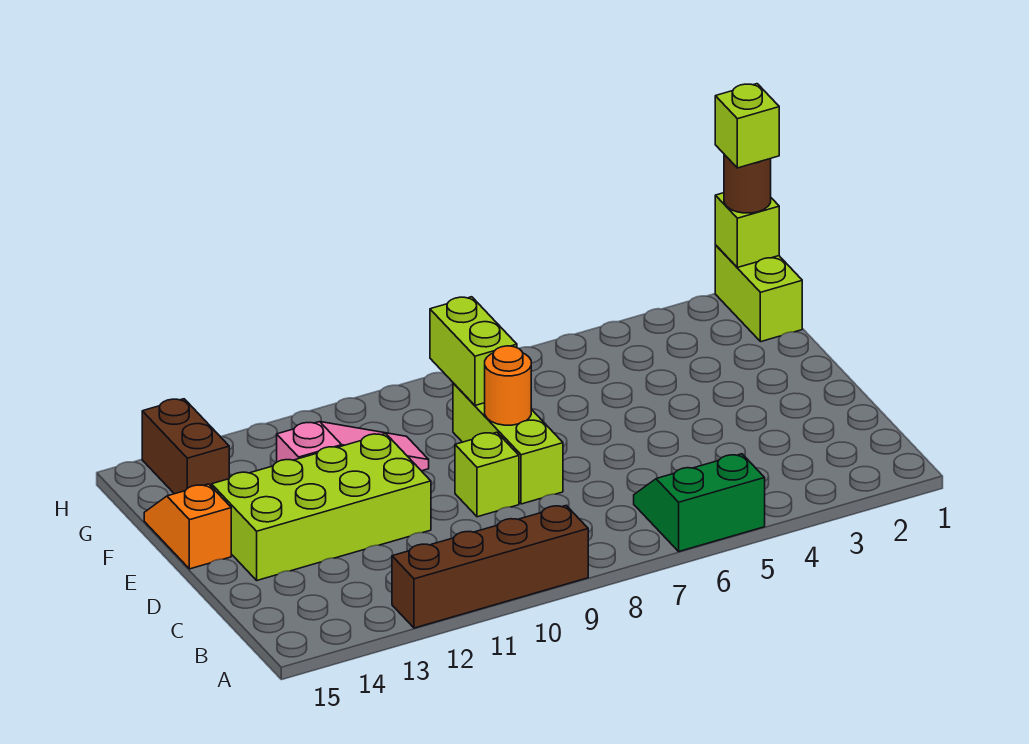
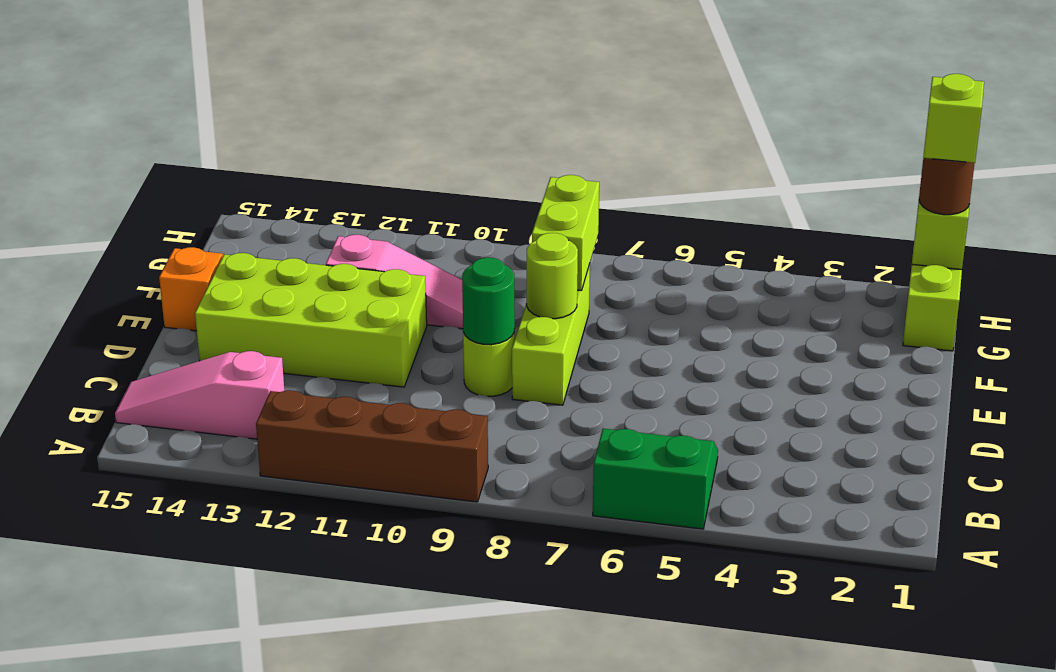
none -> pink 1x3 slope [115,351,284,439]
lime 1x1 brick [455,432,519,517] -> lime 1x1 round brick [463,329,515,396]
none -> green 1x1 round brick [462,258,515,345]
orange 1x1 round brick [485,346,531,425] -> lime 1x1 round brick [527,233,578,319]
brown 1x2 brick [142,399,229,494] -> none

